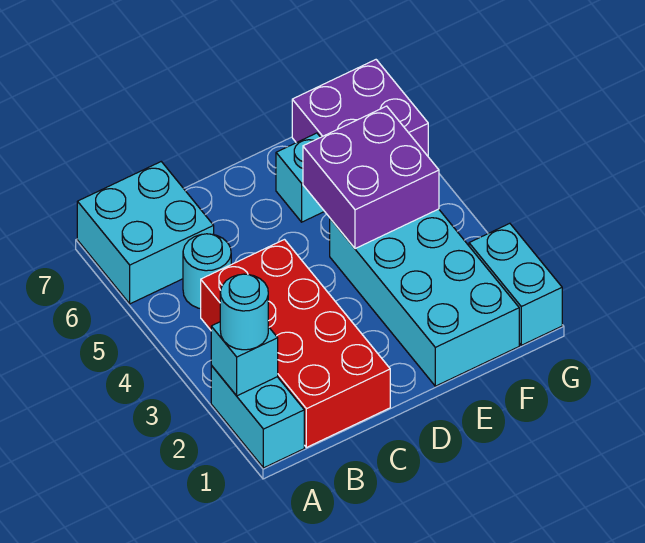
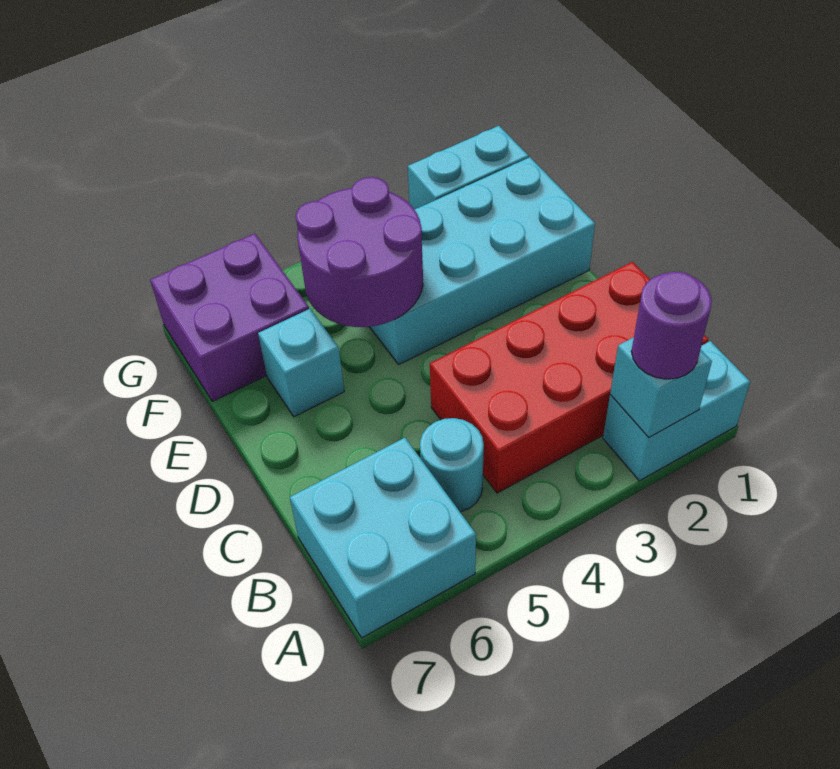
cyan 1x1 round brick [220,274,268,350] -> purple 1x1 round brick [631,272,712,379]
purple 2x2 brick [303,106,439,249] -> purple 2x2 round brick [296,177,423,327]

